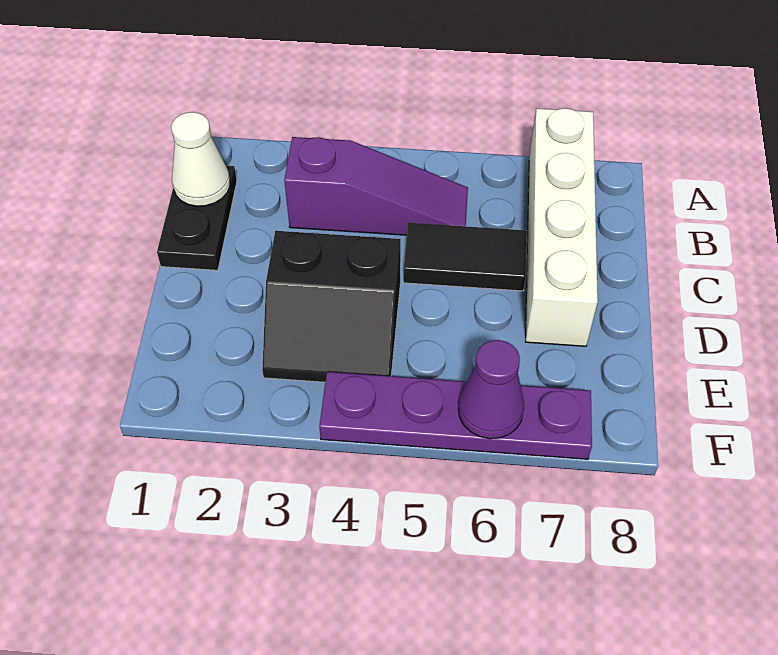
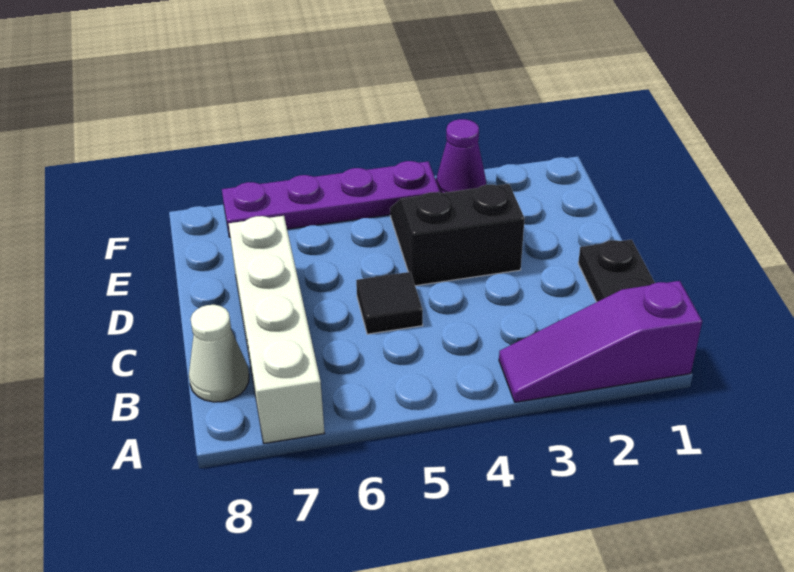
white 1x1 cone [171,112,230,206] -> white 1x1 cone moved to [189,305,249,402]
purple 1x3 slope [284,137,468,235] -> purple 1x3 slope moved to [499,281,702,402]
black 1x2 tile [403,223,527,291] -> black 1x1 tile [356,272,423,334]
purple 1x1 cone [458,340,524,439] -> purple 1x1 cone moved to [436,119,486,193]

